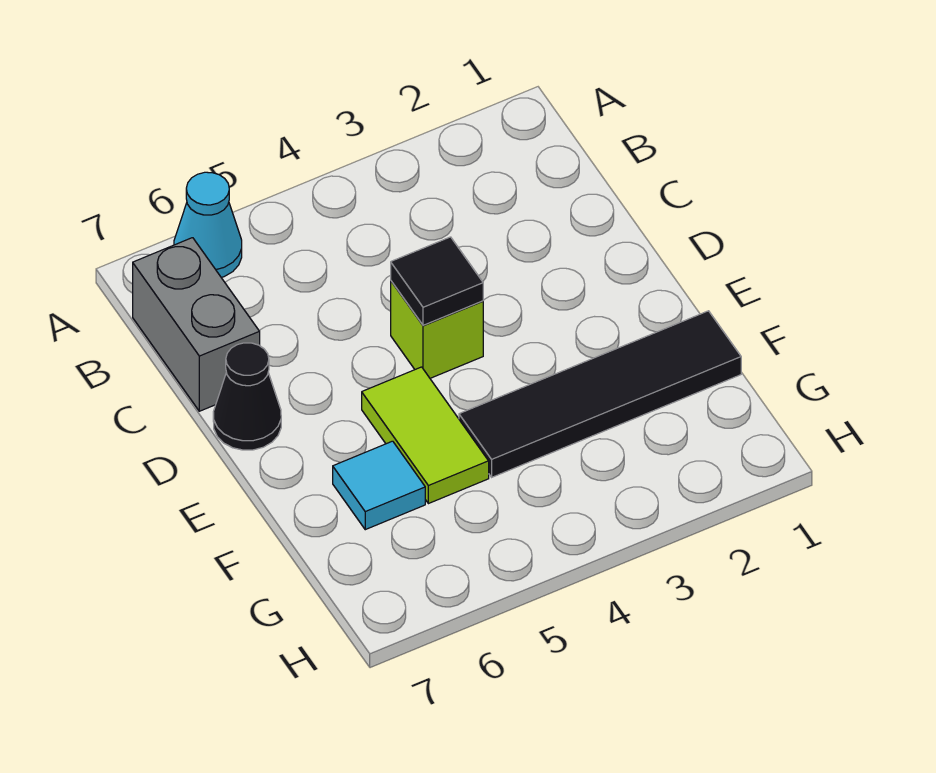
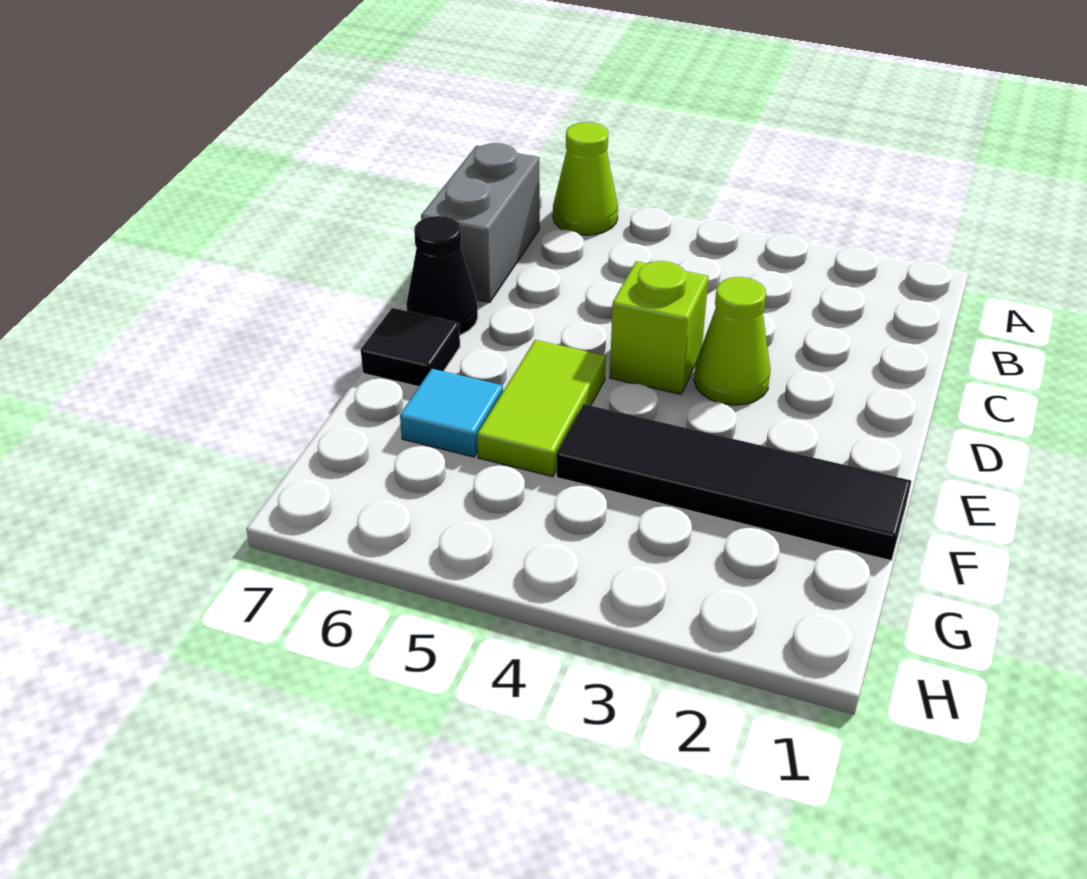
cyan 1x1 cone [174,172,242,277] -> lime 1x1 cone [553,122,618,235]
none -> lime 1x1 cone [694,277,771,405]
black 1x1 tile [391,237,483,325] -> black 1x1 tile moved to [361,308,460,387]

